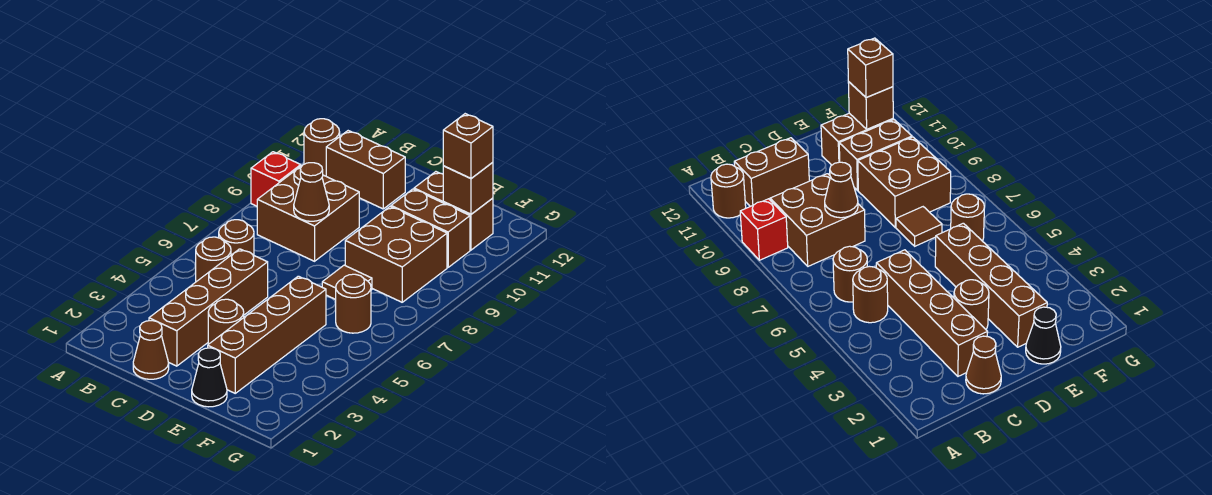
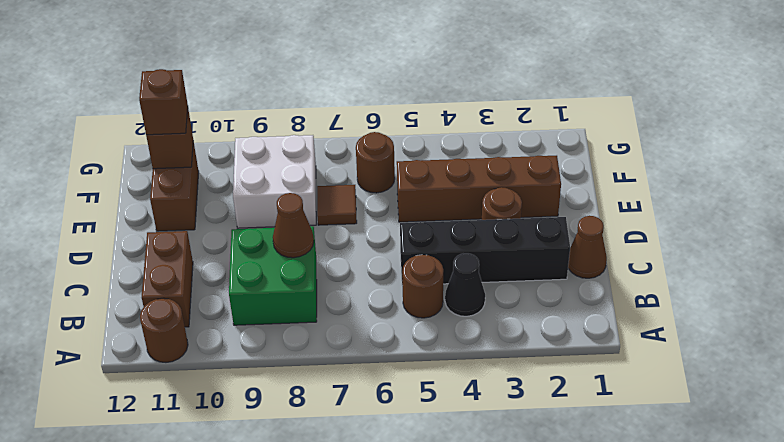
red 1x1 brick [251,152,301,206] -> none
brown 1x1 round brick [219,220,254,255] -> none
brown 2x2 brick [257,166,359,261] -> green 2x2 brick [229,226,317,325]
brown 1x4 brick [149,249,268,366] -> black 1x4 brick [400,217,570,285]
black 1x1 cone [192,348,227,407] -> black 1x1 cone moved to [445,253,485,316]
brown 2x2 brick [345,207,447,302] -> white 2x2 brick [233,135,316,228]
brown 1x2 brick [391,189,470,267] -> none

